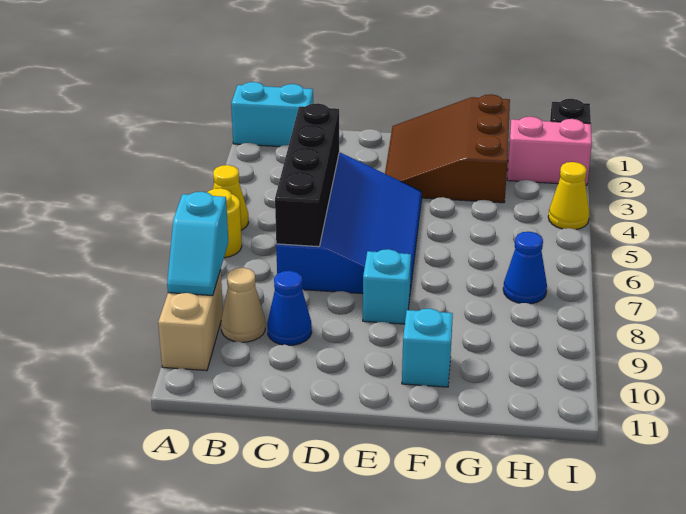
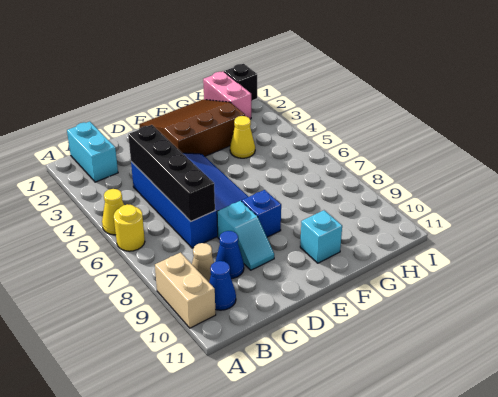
cyan 1x2 brick [231,82,313,147] -> cyan 1x2 brick turned to [67,121,118,182]
cyan 1x2 slope [167,192,228,296] -> cyan 1x2 slope moved to [217,201,274,270]
brown 3x3 slope [385,94,510,203] -> brown 3x3 slope turned to [139,99,245,156]
cyan 1x1 brick [363,249,411,324] -> blue 1x1 brick [242,190,281,237]
pink 1x2 brick [507,117,592,185] -> pink 1x2 brick turned to [203,71,251,119]
blue 1x1 cone [503,232,547,304] -> blue 1x1 cone moved to [209,261,236,310]
yellow 1x1 cone [548,162,589,229] -> yellow 1x1 cone moved to [230,116,255,158]

